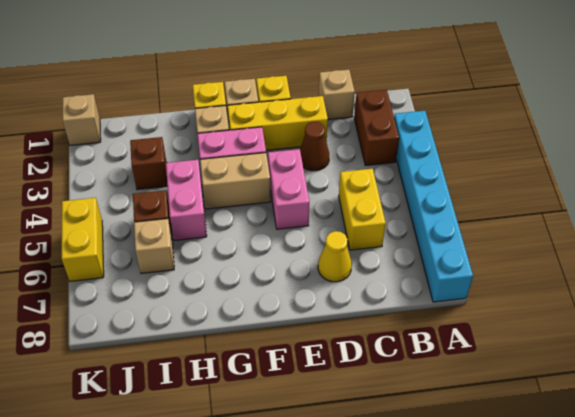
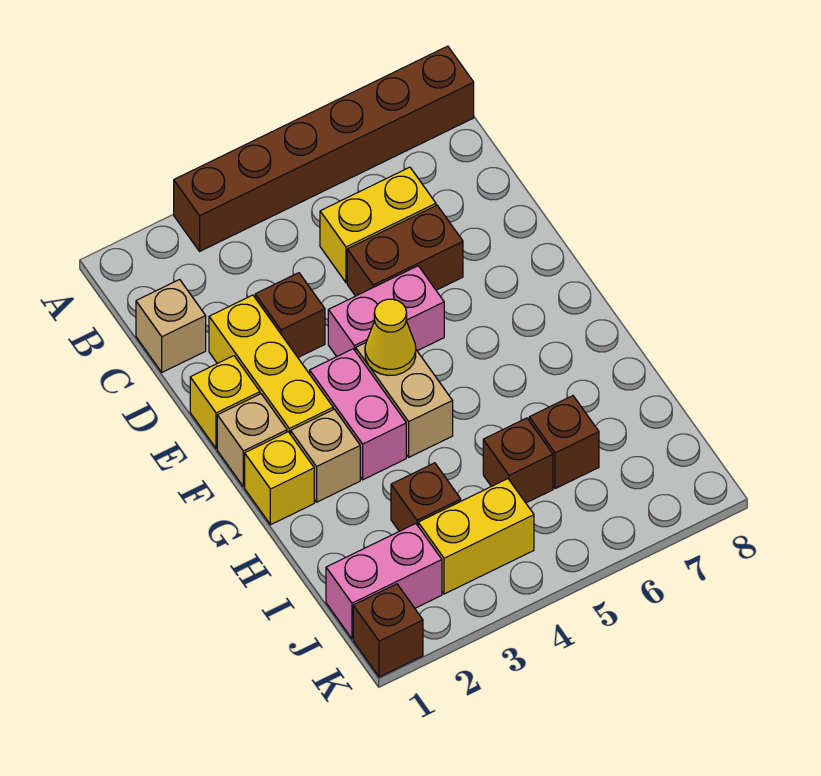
cyan 1x6 brick [394,111,473,302] -> brown 1x6 brick [174,46,474,251]
brown 1x2 brick [354,90,399,166] -> brown 1x2 brick moved to [347,205,463,296]
brown 1x1 cone [300,122,329,171] -> brown 1x1 brick [255,273,325,357]
yellow 1x1 cone [318,231,352,282] -> yellow 1x1 cone moved to [365,299,416,375]
pink 1x2 brick [166,160,207,241] -> pink 1x2 brick moved to [326,524,442,639]
tan 1x1 brick [134,219,174,274] -> brown 1x1 brick [529,396,599,489]
tan 1x1 brick [63,94,101,145] -> brown 1x1 brick [353,584,423,677]
yellow 1x2 brick [62,198,104,281] -> yellow 1x2 brick moved to [418,479,534,594]

